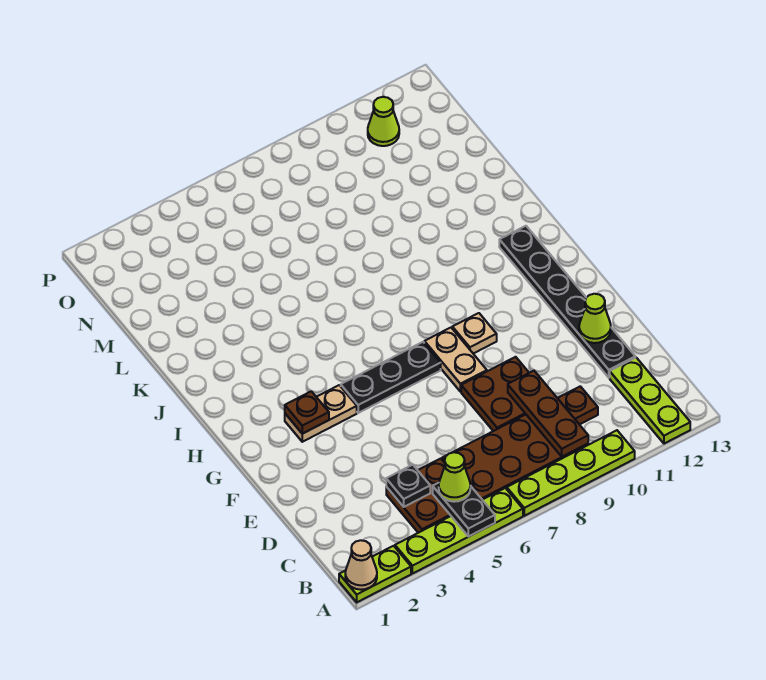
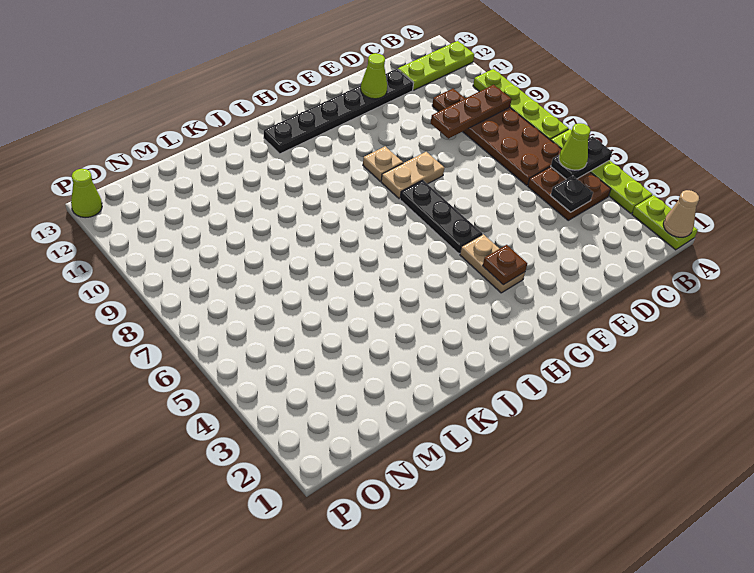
brown 2x2 plate [461,357,529,431] -> none
lime 1x1 cone [368,97,399,146] -> lime 1x1 cone moved to [71,169,102,218]

